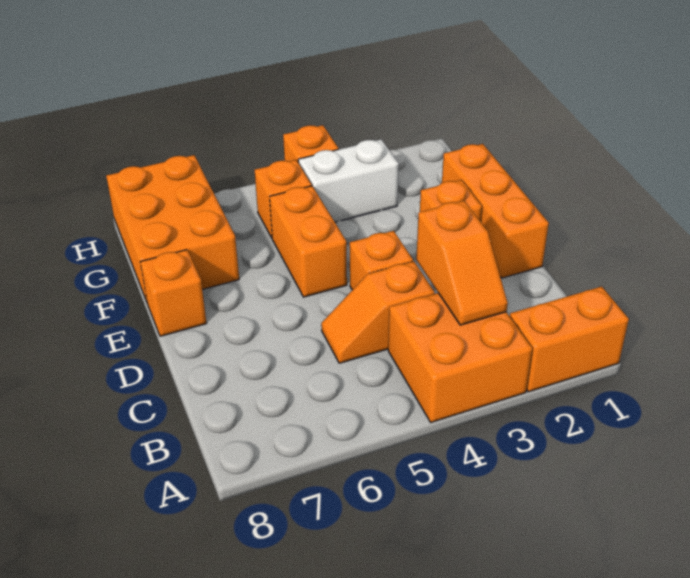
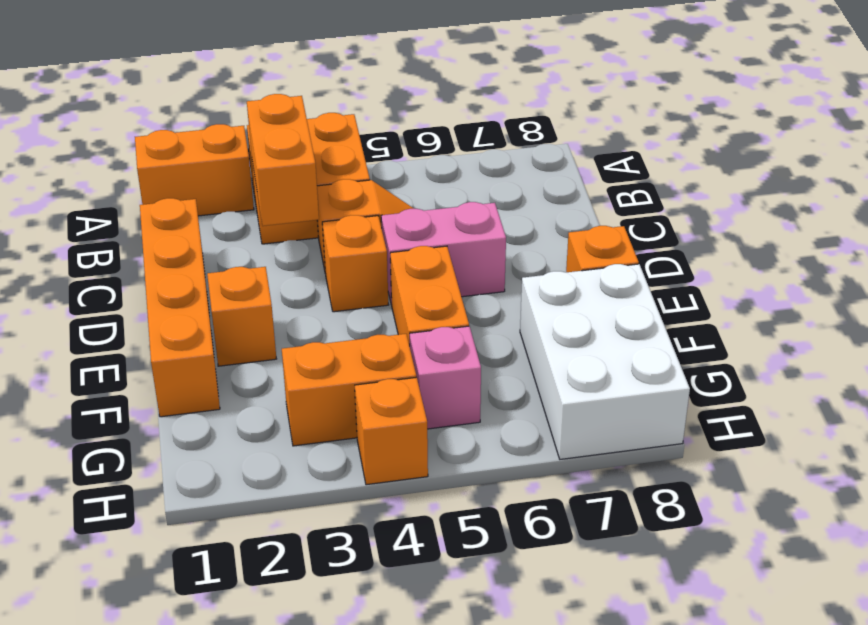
orange 1x2 slope [416,201,508,325] -> orange 1x2 brick [247,94,319,226]
orange 1x3 brick [442,144,549,278] -> orange 1x4 brick [140,198,220,417]
none -> pink 1x2 brick [381,202,506,305]
orange 2x3 brick [106,155,239,304] -> white 2x3 brick [520,264,690,459]
white 1x2 brick [298,139,399,222] -> orange 1x2 brick [282,334,416,446]
orange 1x1 brick [255,160,312,238] -> pink 1x1 brick [410,326,481,429]

